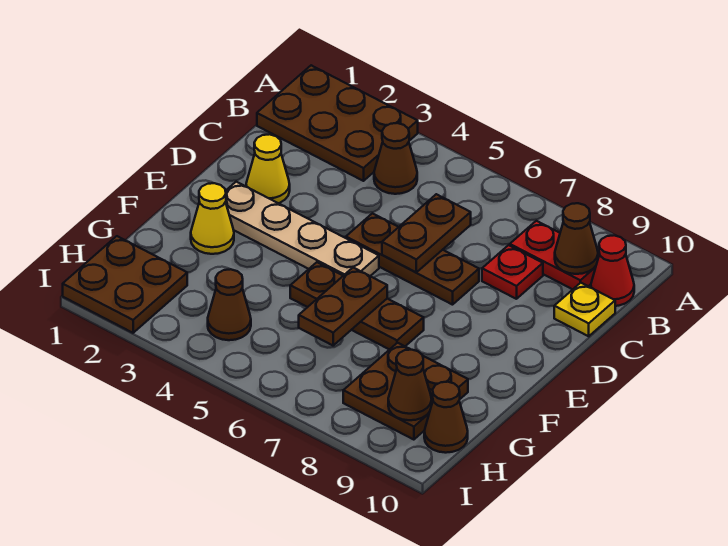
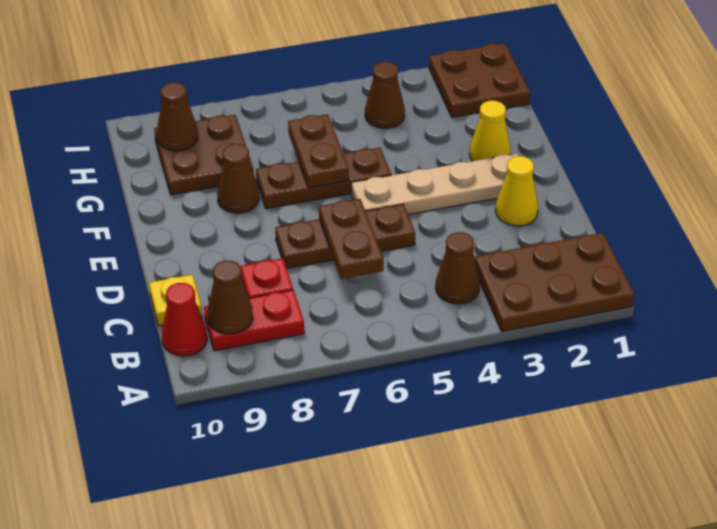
brown 1x1 cone [424,382,468,453] -> brown 1x1 cone moved to [217,144,259,213]

